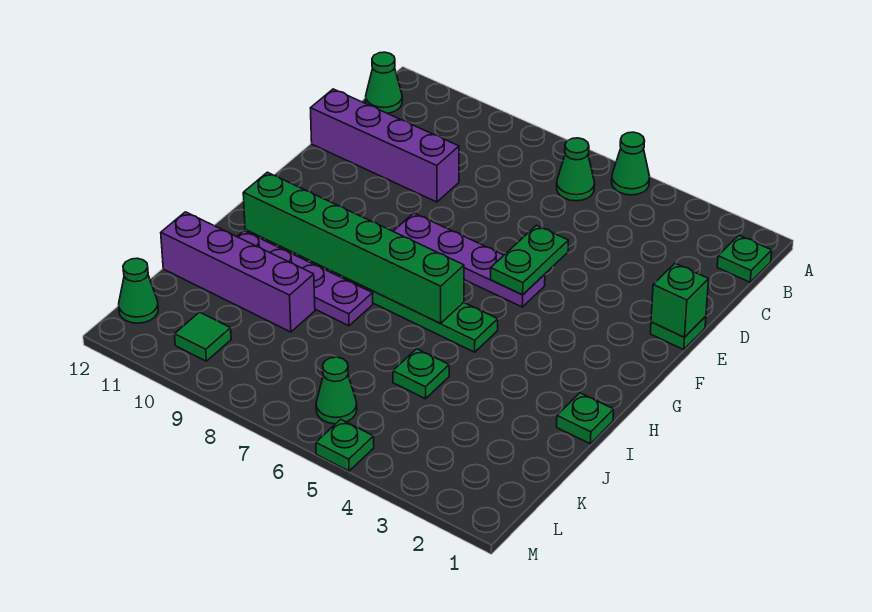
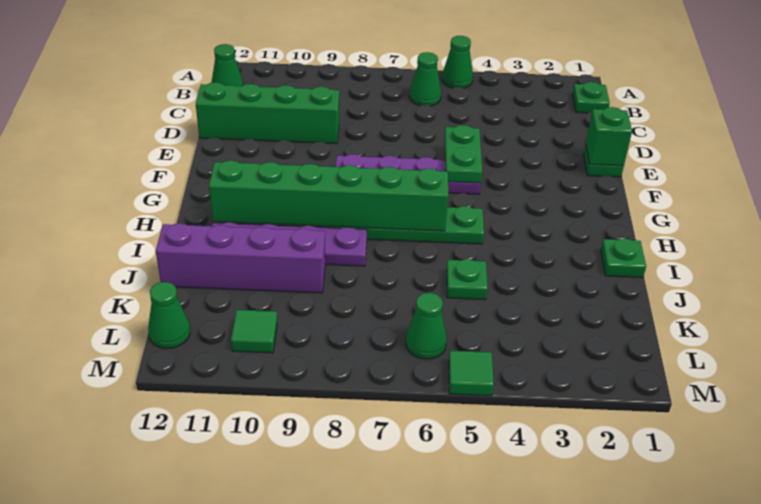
purple 1x4 brick [311,89,459,202] -> green 1x4 brick [196,82,339,144]
green 1x1 plate [316,419,374,471] -> green 1x1 tile [449,351,494,396]

